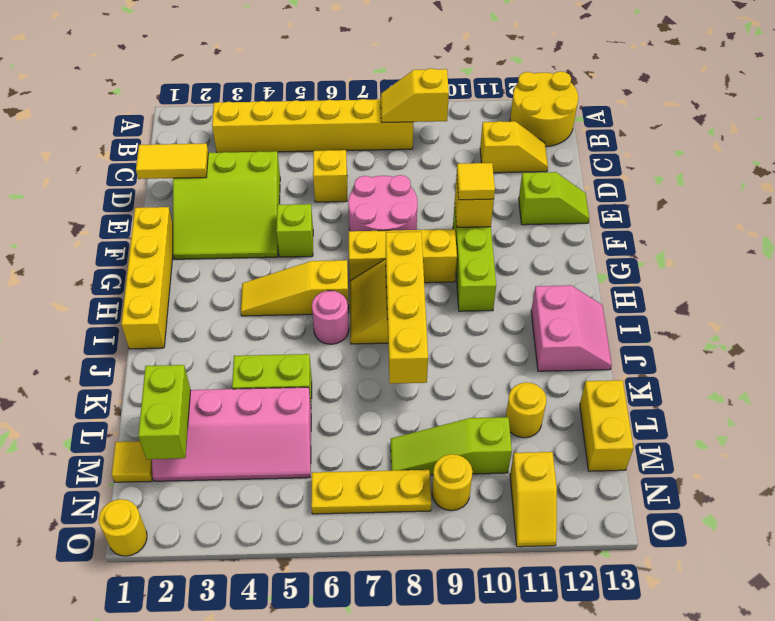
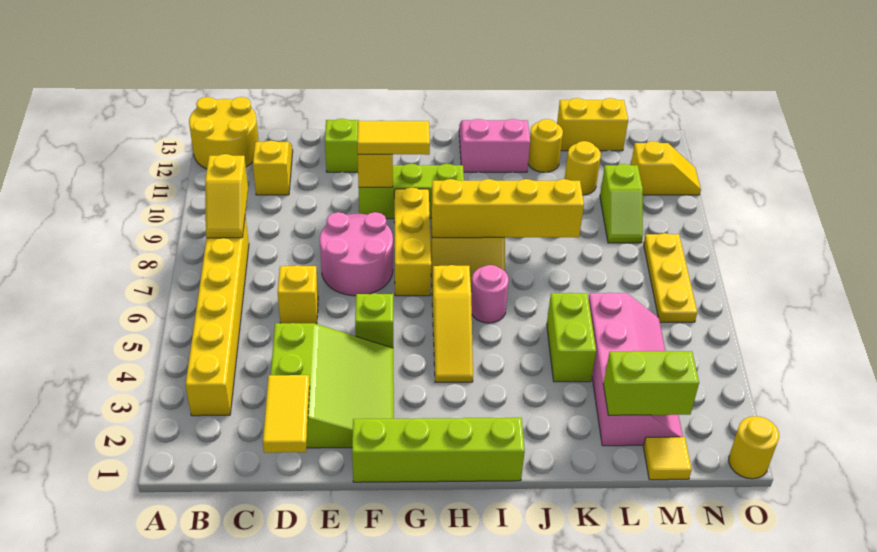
yellow 1x4 brick [121,207,173,349] -> lime 1x4 brick [352,418,525,482]
yellow 1x1 tile [457,163,495,200] -> yellow 1x2 tile [357,121,430,155]
lime 1x3 slope [391,417,512,475] -> lime 1x2 slope [600,164,643,243]
yellow 1x1 round brick [432,454,473,511] -> yellow 1x1 round brick moved to [528,119,563,172]

